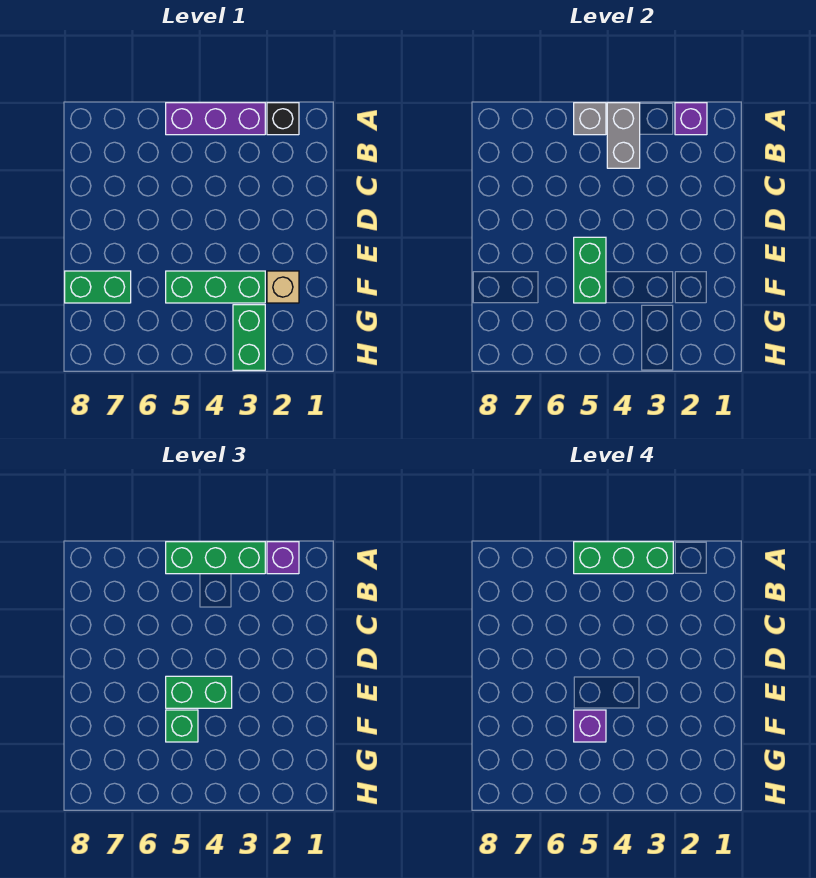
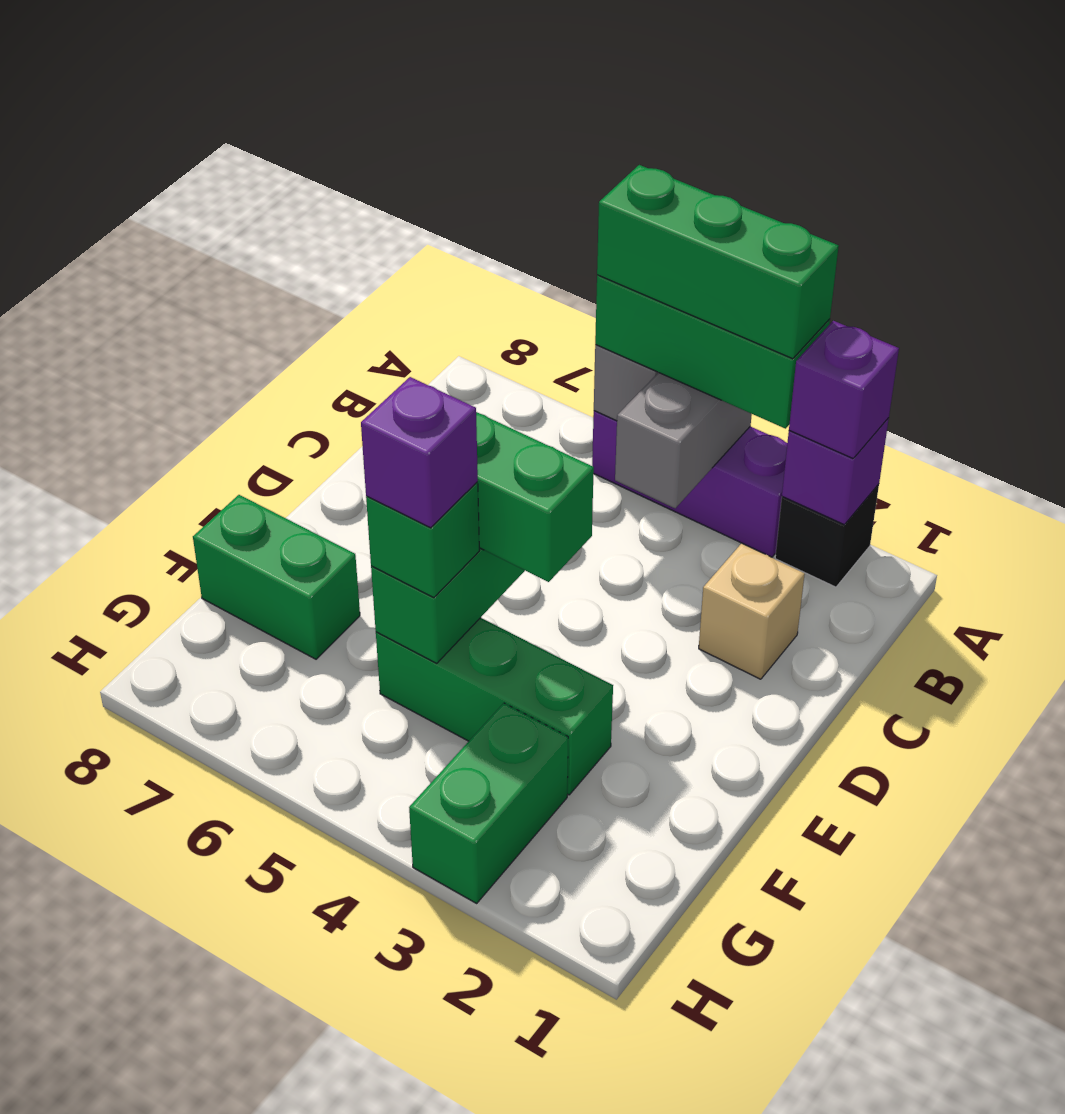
tan 1x1 brick [267,271,299,303] -> tan 1x1 brick moved to [699,543,805,679]

